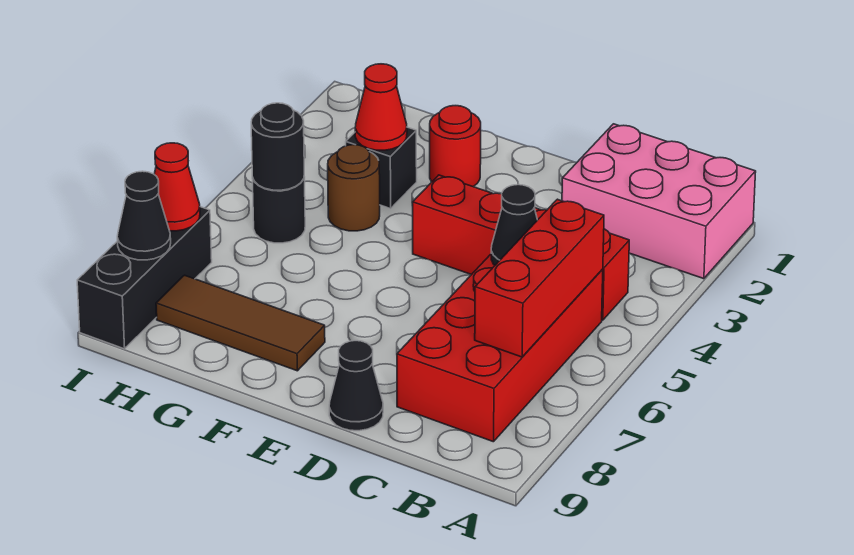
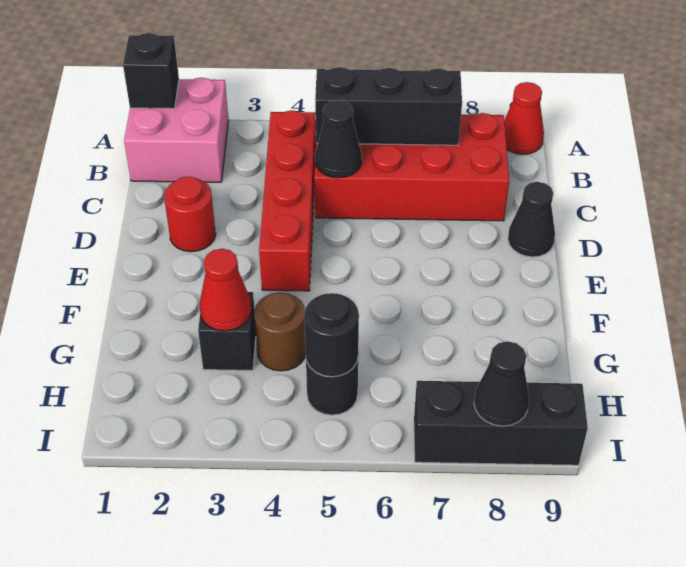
pink 2x3 brick [562,124,756,279] -> pink 2x2 brick [124,78,229,182]
none -> black 1x1 brick [123,33,179,109]
red 1x3 brick [475,199,604,357] -> black 1x3 brick [315,67,462,145]
red 1x1 round brick [430,106,481,187] -> red 1x1 round brick moved to [164,176,216,252]
brown 1x3 tile [156,275,325,371] -> none
red 1x1 cone [154,143,200,231] -> red 1x1 cone moved to [504,82,544,154]

